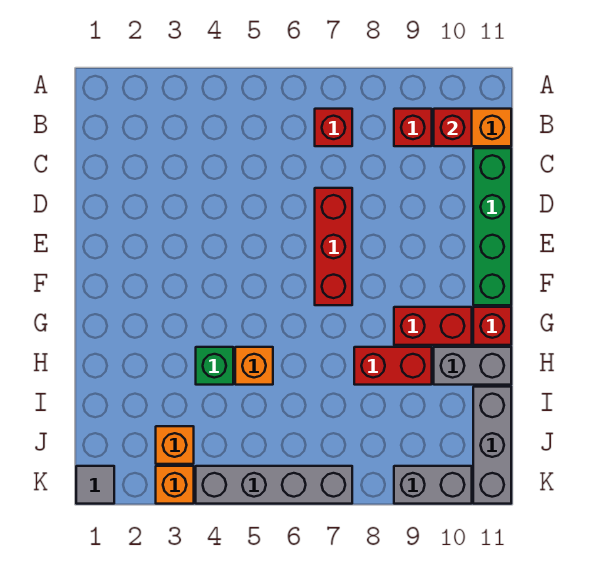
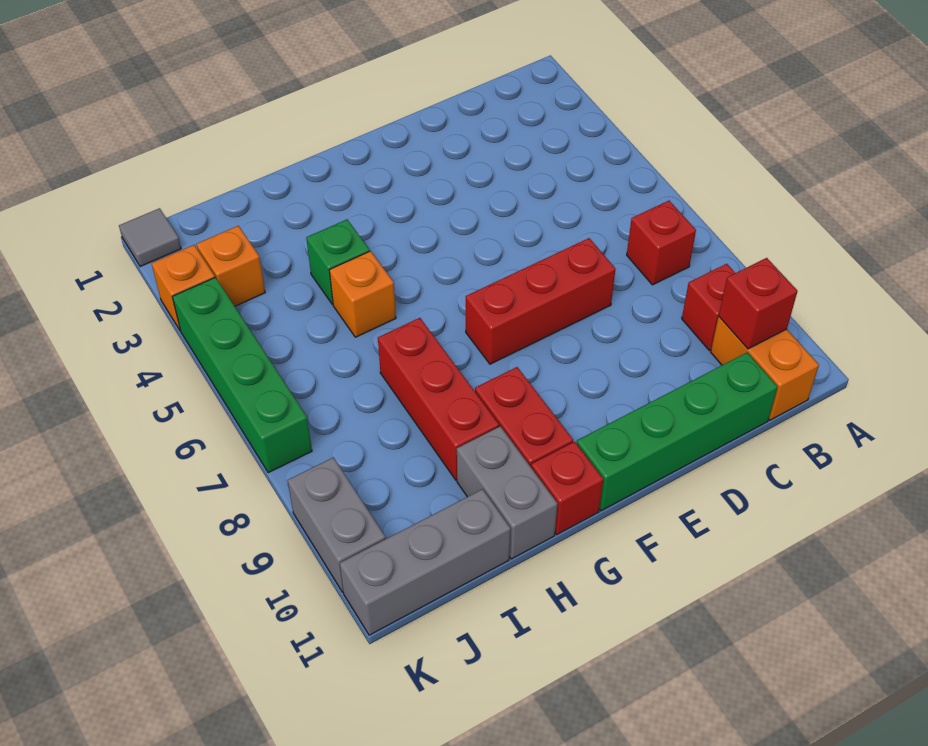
red 1x2 brick [354,347,432,385] -> red 1x3 brick [378,318,499,480]
grey 1x4 brick [196,466,352,504] -> green 1x4 brick [172,277,312,473]

